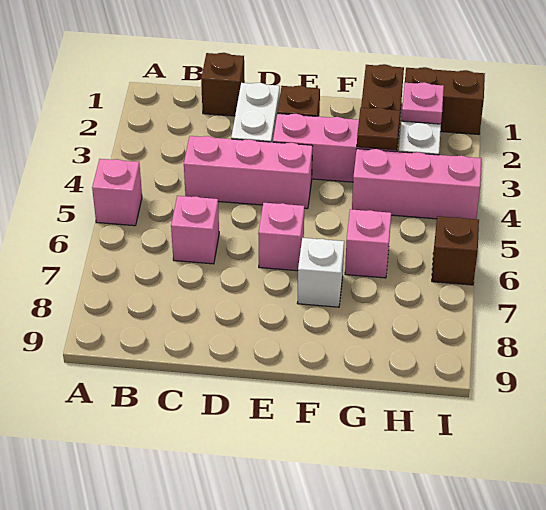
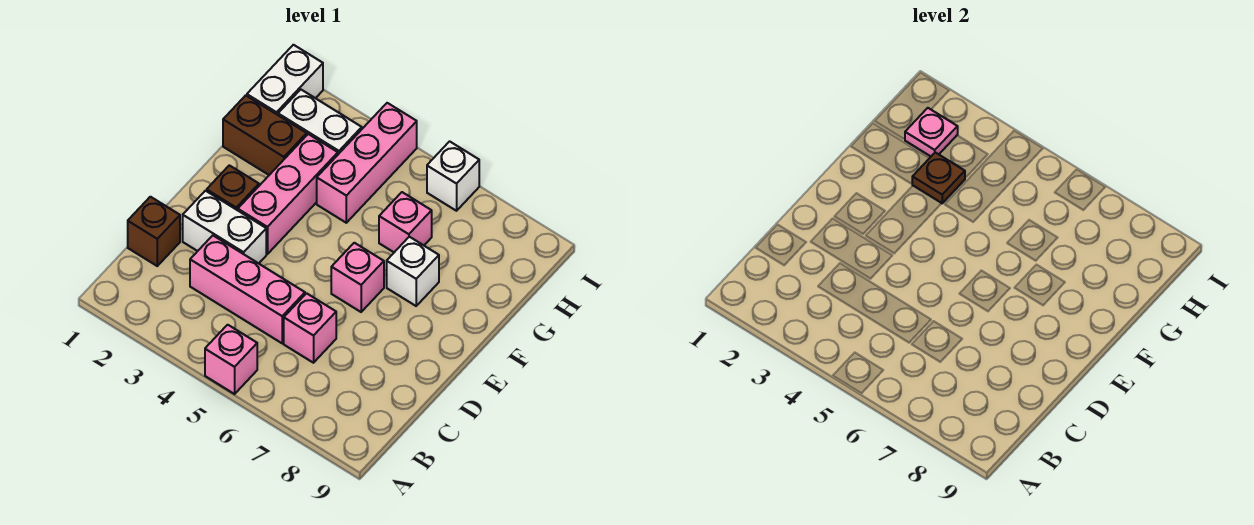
pink 1x3 brick [184,136,312,209] -> pink 1x3 brick turned to [190,236,305,343]
brown 1x2 brick [405,67,485,135] -> white 1x2 brick [247,45,323,115]
brown 1x1 brick [432,216,479,285] -> white 1x1 brick [427,141,479,211]

